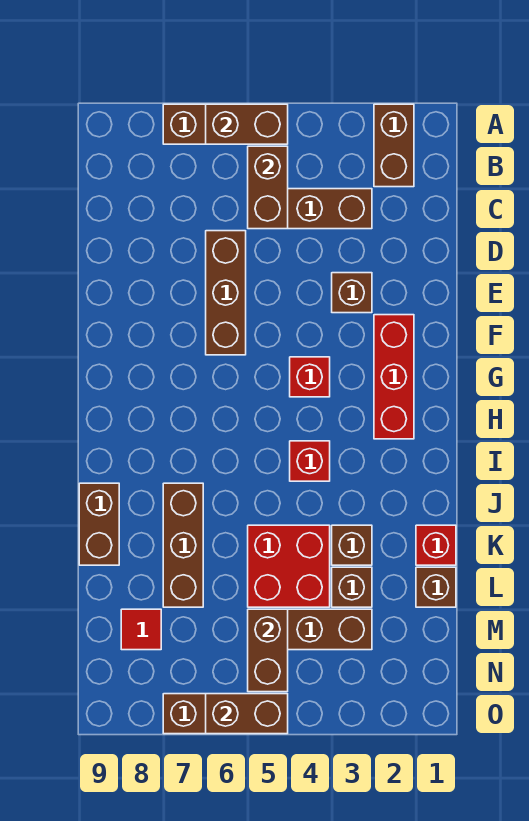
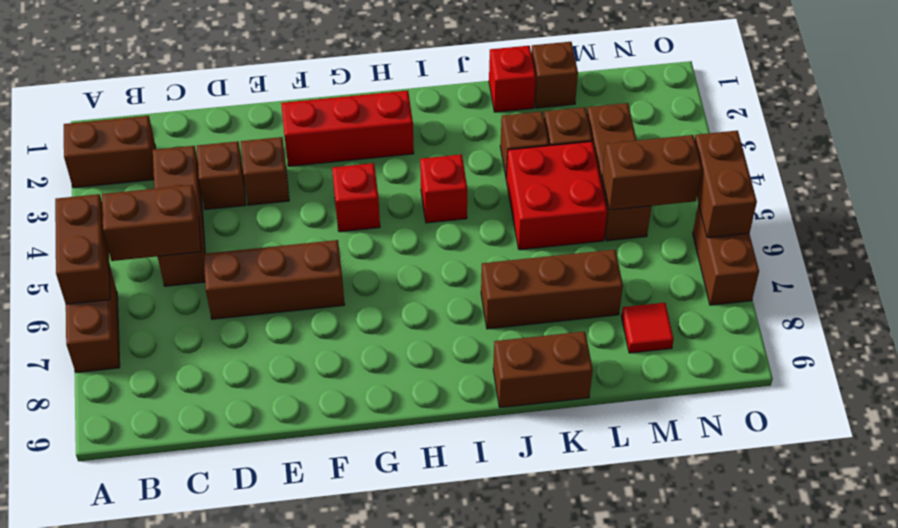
none -> brown 1x1 brick [197,141,246,210]

